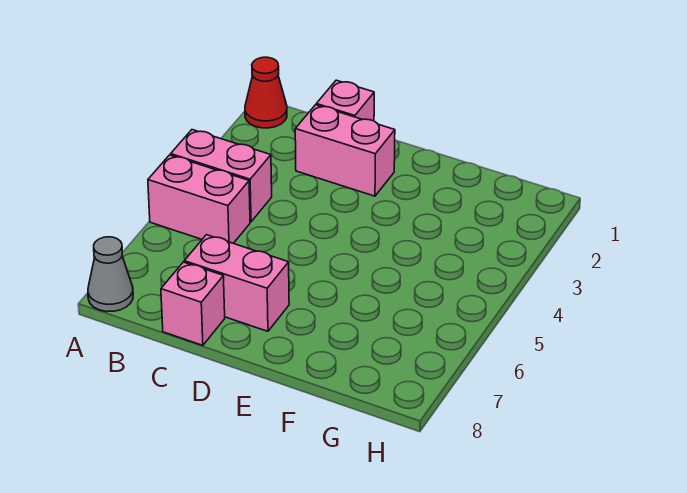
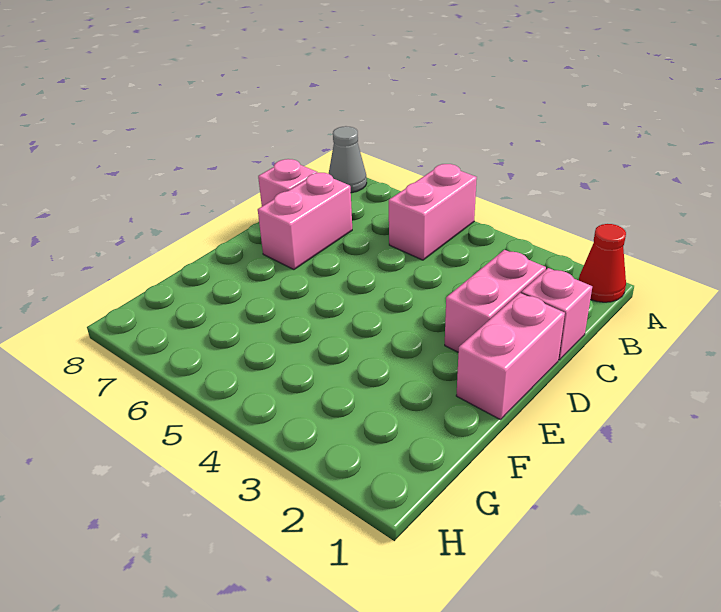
pink 1x2 brick [171,130,272,222] -> pink 1x2 brick moved to [456,293,565,420]

